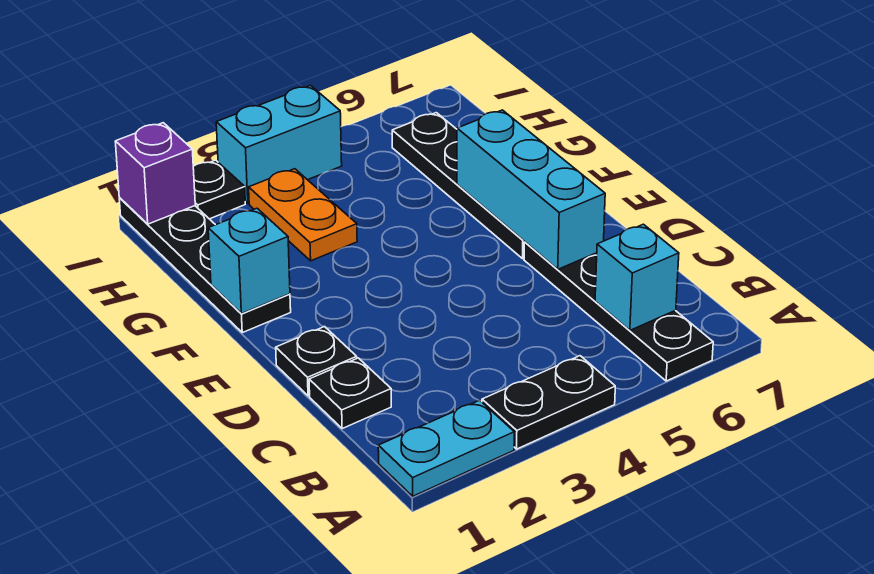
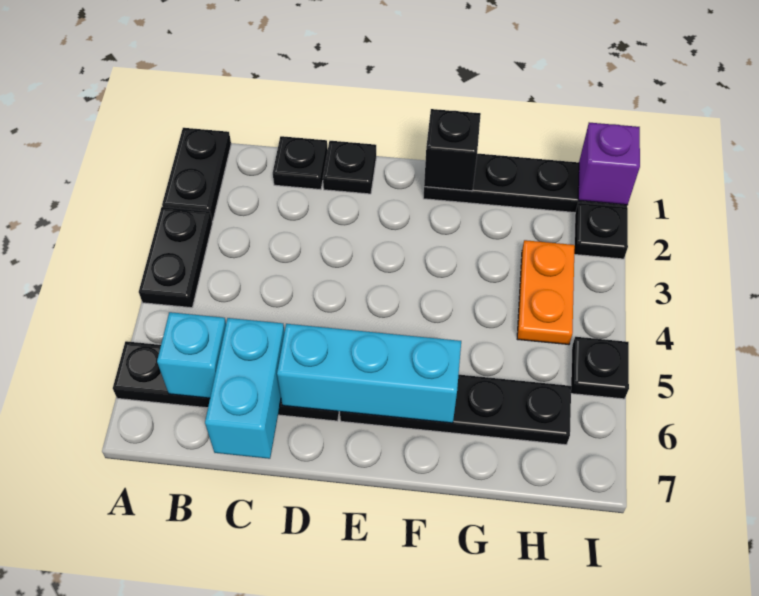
cyan 1x2 plate [378,400,514,496] -> black 1x2 plate [162,128,231,221]
cyan 1x1 brick [208,208,290,314] -> black 1x1 brick [424,109,481,191]
orange 1x2 plate [249,169,357,261] -> orange 1x2 plate turned to [517,240,575,344]
cyan 1x2 brick [216,86,342,203] -> cyan 1x2 brick moved to [205,318,285,459]
none -> black 1x1 plate [571,337,629,399]

